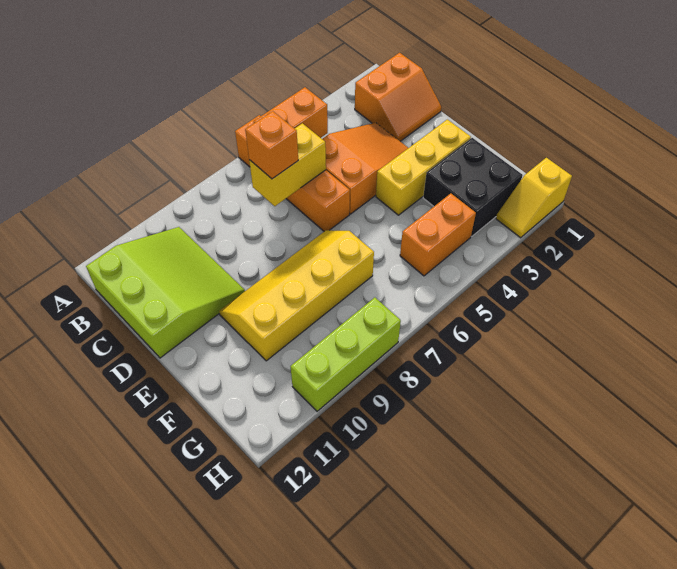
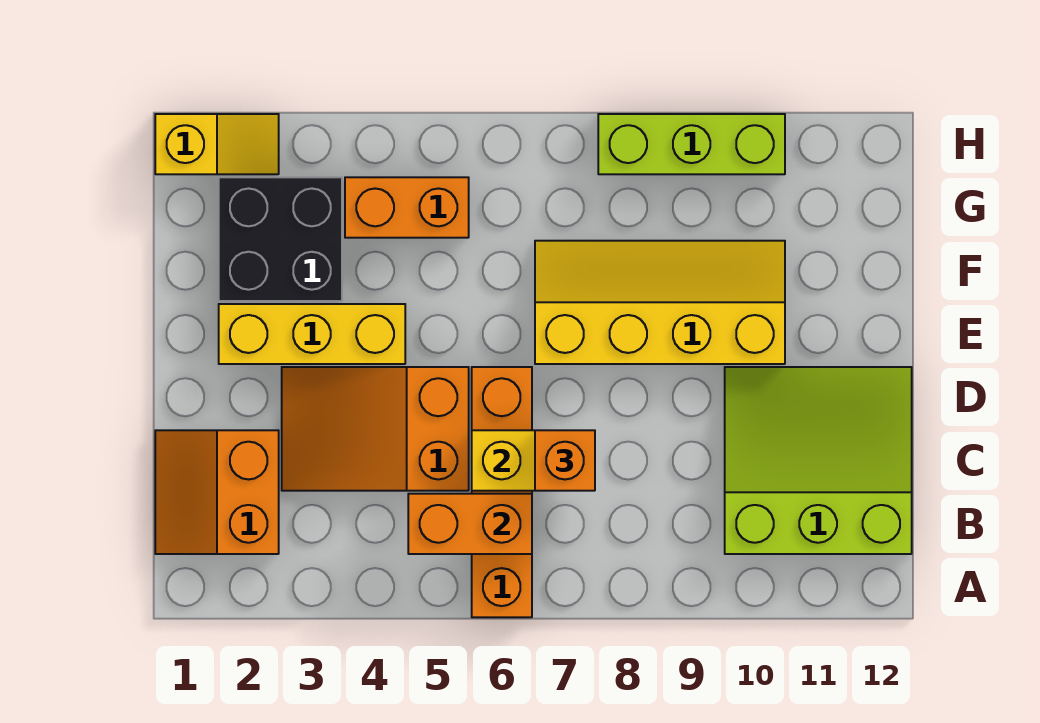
orange 2x2 slope [355,53,441,141] -> orange 2x2 slope turned to [155,430,279,554]
lime 3x3 slope [86,227,245,358] -> lime 3x3 slope turned to [725,367,912,554]
yellow 2x4 slope [219,230,374,361] -> yellow 2x4 slope turned to [535,241,785,364]

